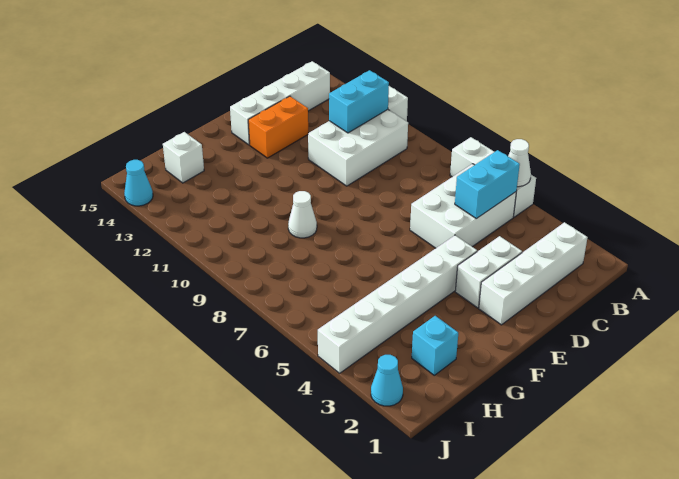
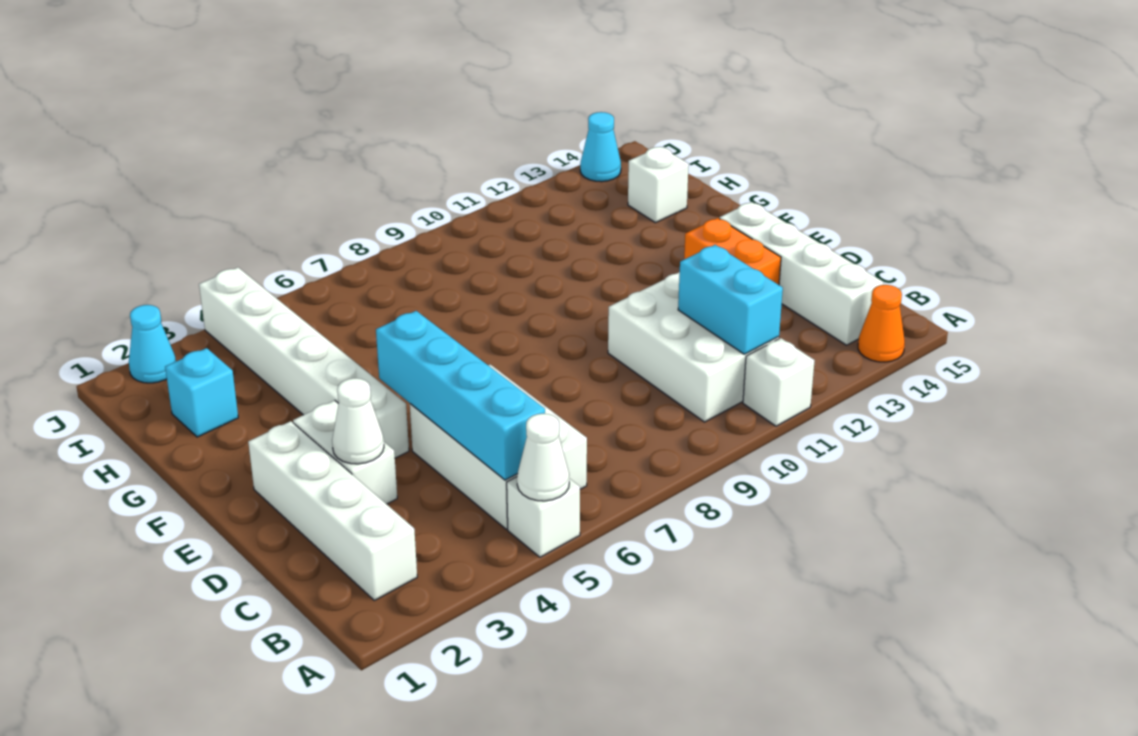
white 1x3 brick [450,137,536,217] -> white 1x1 brick [507,477,580,557]
none -> orange 1x1 cone [858,285,905,362]
cyan 1x2 brick [455,150,520,219] -> cyan 1x4 brick [376,311,545,480]
white 1x1 cone [288,191,317,238] -> white 1x1 cone moved to [332,378,384,464]

